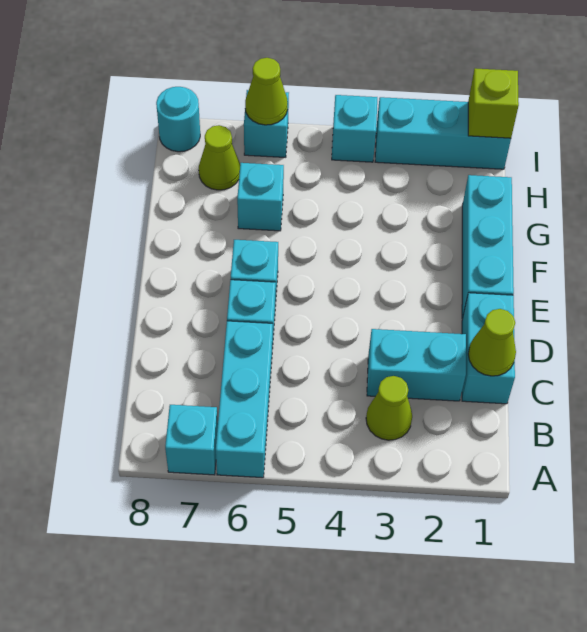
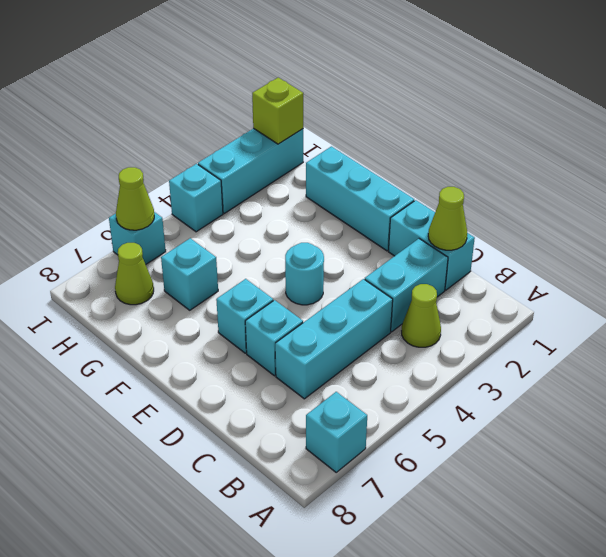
cyan 1x3 brick [216,321,273,478] -> cyan 1x3 brick turned to [275,279,393,399]
cyan 1x1 round brick [156,87,200,152] -> cyan 1x1 round brick moved to [285,243,324,305]

